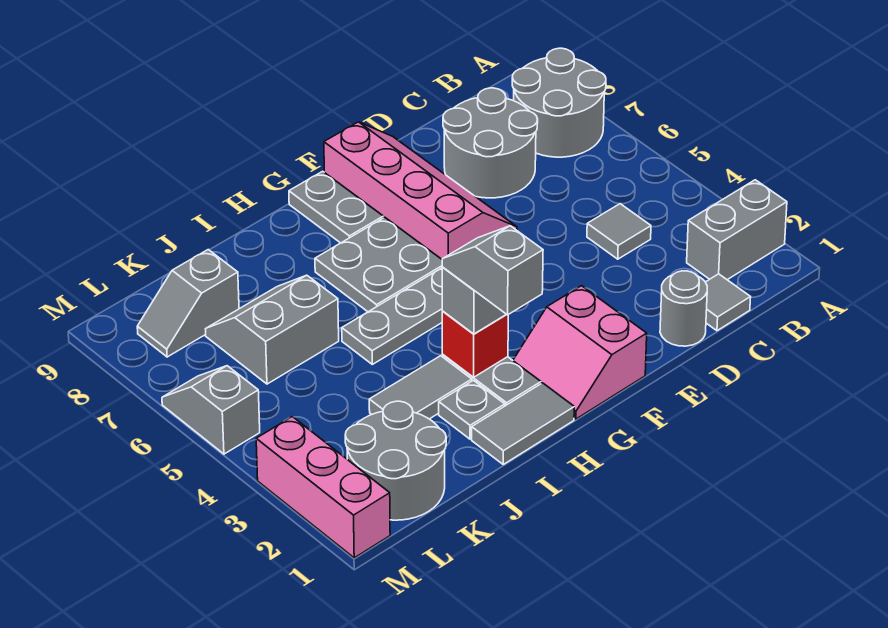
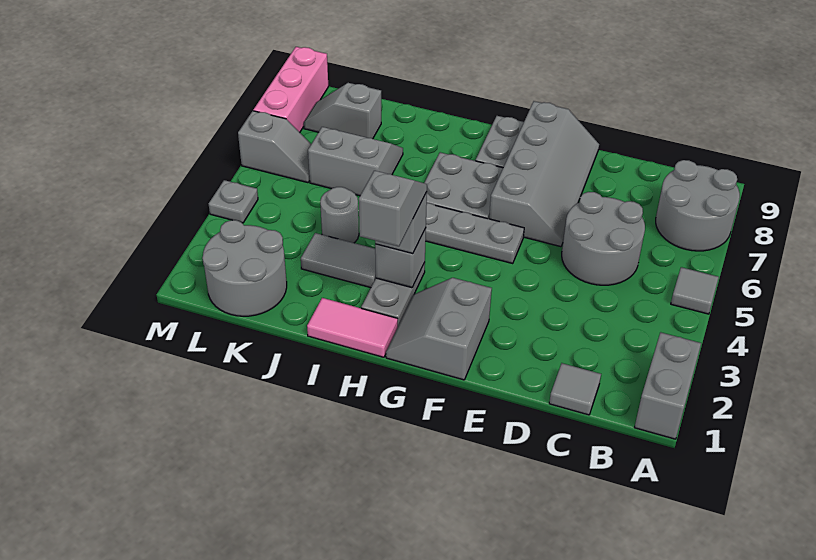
grey 1x2 brick [687,180,787,280] -> grey 1x2 brick turned to [634,332,701,439]
grey 1x1 tile [587,204,651,259] -> grey 1x1 tile moved to [671,267,719,314]
grey 2x2 round brick [443,88,538,198] -> grey 2x2 round brick moved to [562,192,645,285]
grey 1x1 round brick [660,271,707,346] -> grey 1x1 round brick moved to [320,187,359,243]
pink 2x4 slope [324,122,517,259] -> grey 2x4 slope [489,101,599,247]
pink 2x2 slope [513,286,647,419] -> grey 2x2 slope [386,278,492,380]
grey 1x2 tile [472,383,574,464] -> pink 1x2 tile [307,298,398,357]
red 1x1 brick [442,311,508,377] -> grey 1x1 brick [375,228,426,288]
grey 1x1 plate [439,380,505,439] -> grey 1x1 plate moved to [209,180,258,223]
pink 1x3 brick [256,417,390,558] -> pink 1x3 brick moved to [253,47,328,132]
grey 1x2 slope [162,366,260,454] -> grey 1x2 slope turned to [238,111,311,183]

